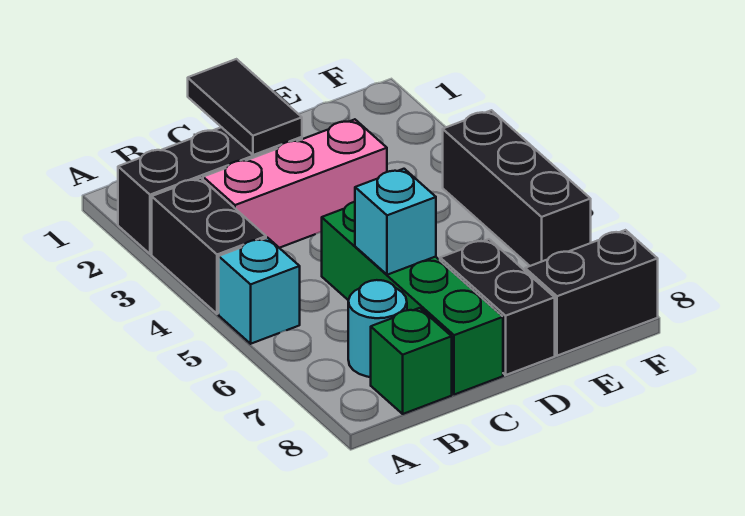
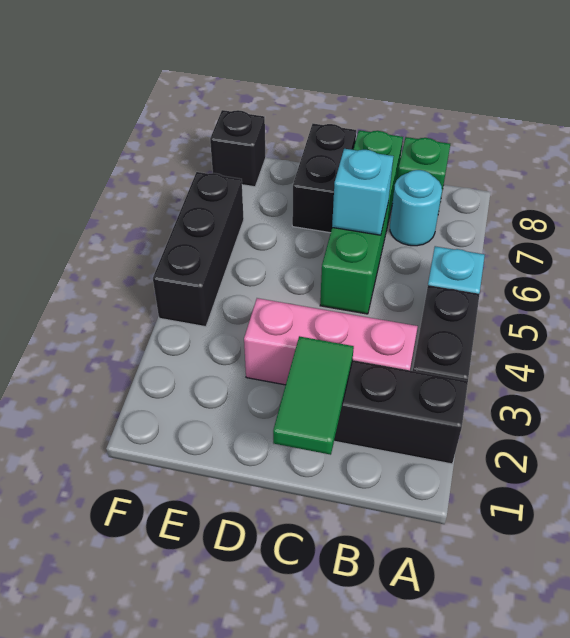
black 1x2 tile [188,59,302,155] -> green 1x2 tile [273,336,354,455]
black 1x2 brick [525,230,658,356] -> black 1x1 brick [210,110,266,187]

